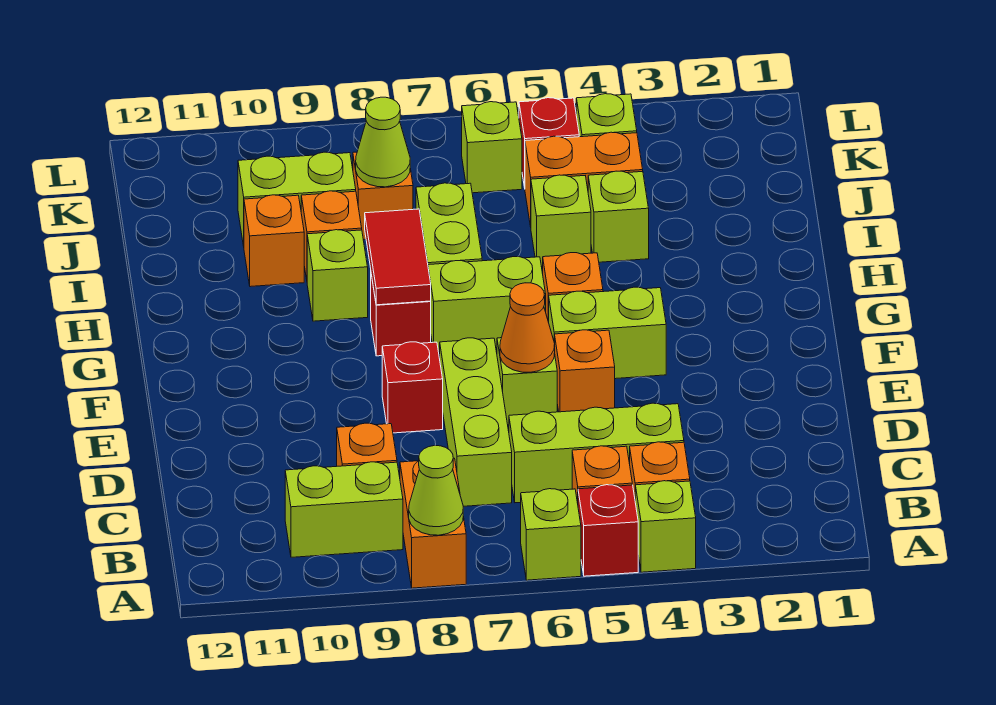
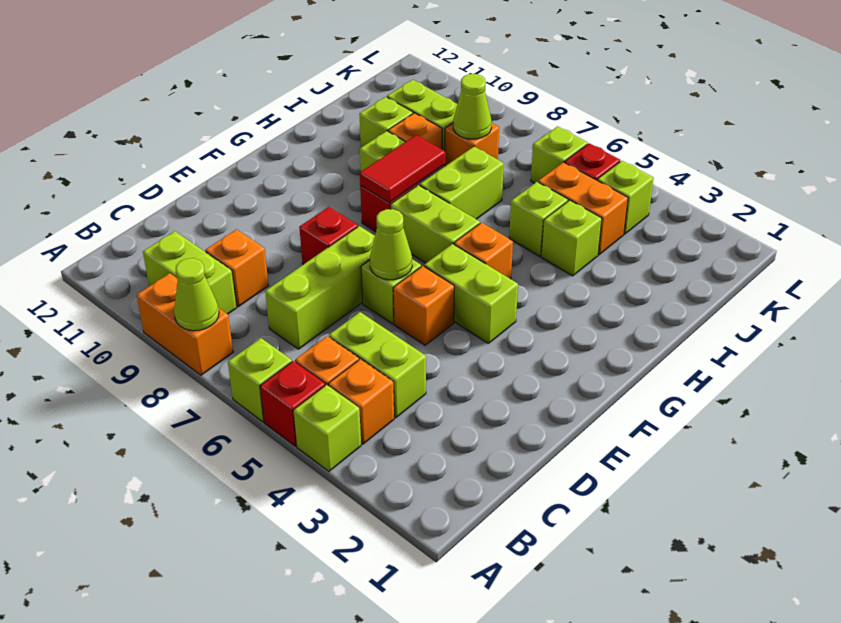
orange 1x2 brick [400,458,466,588] -> orange 1x2 brick turned to [137,273,233,375]
lime 1x3 brick [509,403,684,503] -> lime 1x2 brick [329,312,426,418]
orange 1x1 cone [500,283,555,372] -> lime 1x1 cone [370,209,412,280]
orange 1x1 brick [244,195,304,287] -> lime 1x1 brick [359,97,413,147]

